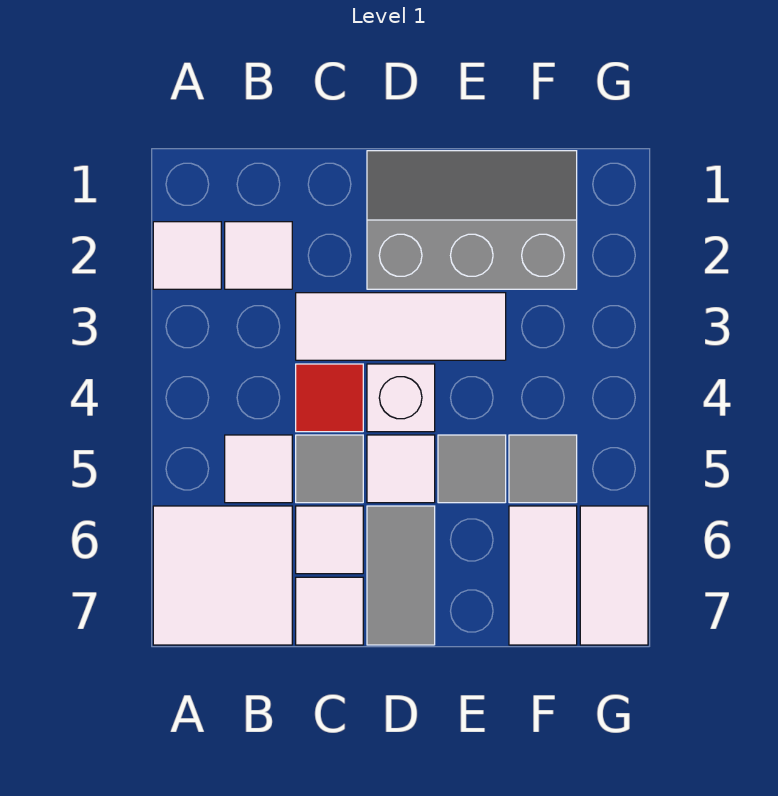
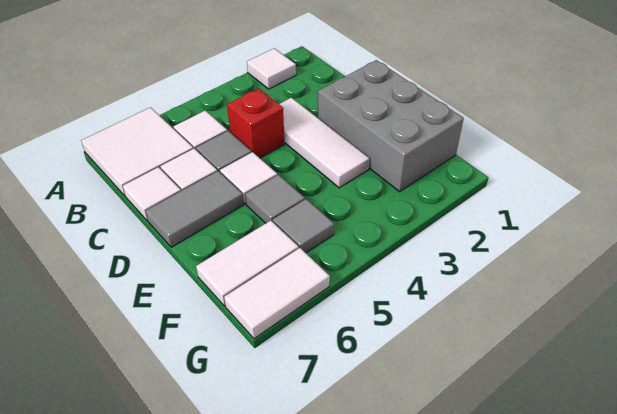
white 1x1 tile [225,222,292,289] -> none
red 1x1 tile [296,364,363,432] -> red 1x1 brick [227,89,284,158]
grey 2x3 slope [367,151,577,289] -> grey 2x3 brick [317,60,464,192]
white 1x1 brick [367,364,435,432] -> none

